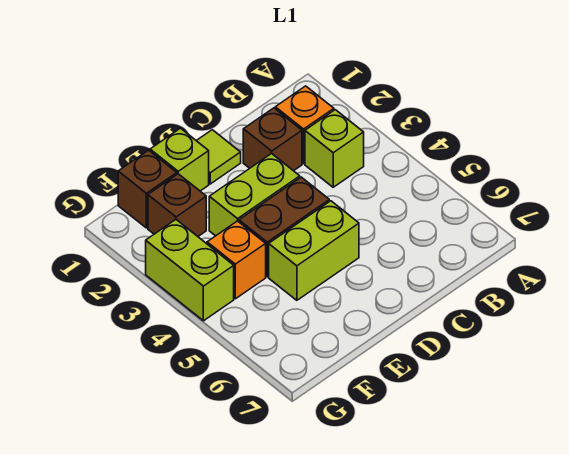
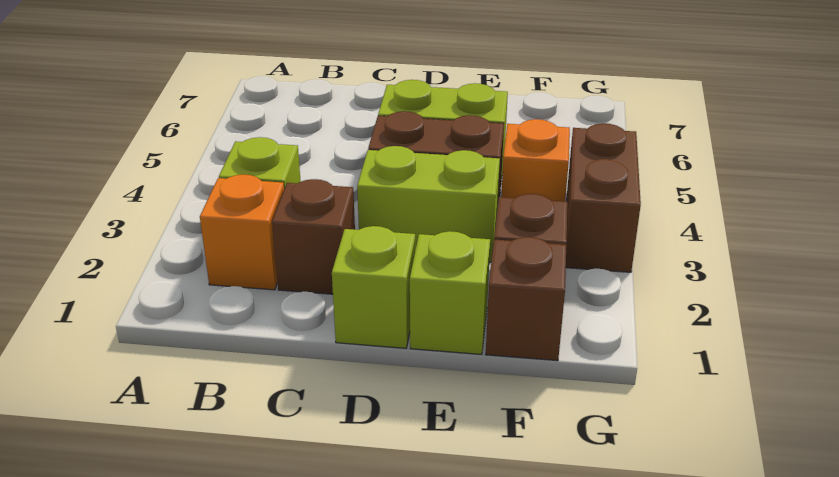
lime 1x1 tile [196,130,241,184] -> lime 1x1 brick [332,226,415,348]
lime 1x2 brick [146,220,234,321] -> brown 1x2 brick [566,123,641,272]

